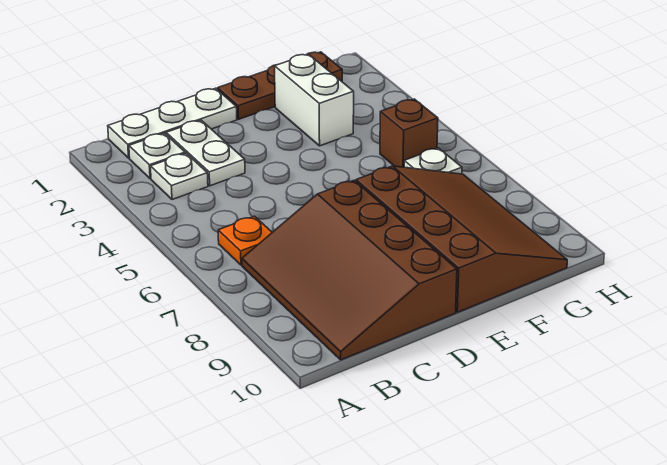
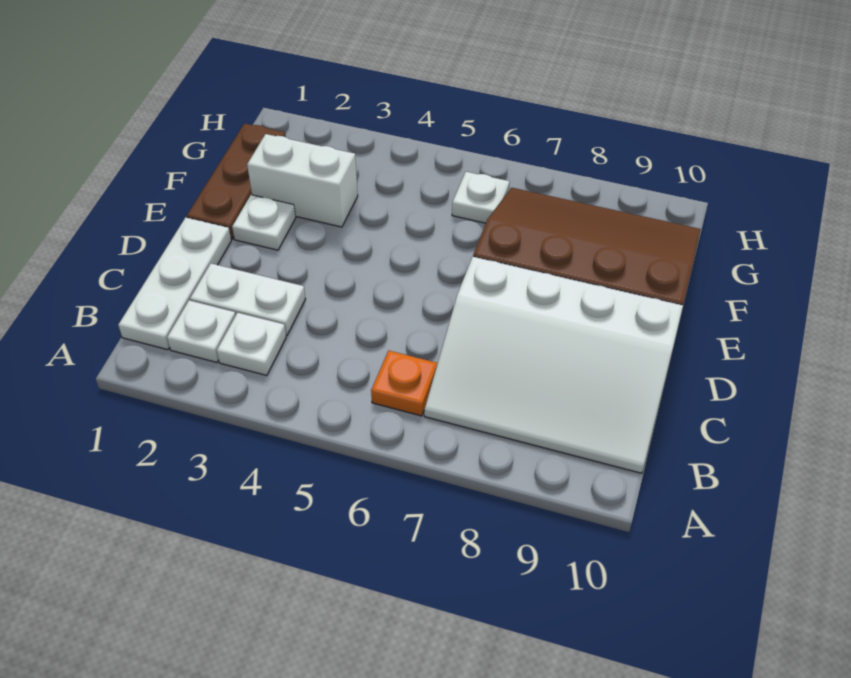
brown 3x4 slope [242,180,457,360] -> white 3x4 slope [424,257,683,473]
none -> white 1x1 plate [232,195,296,250]
brown 1x1 brick [380,99,438,167] -> none

